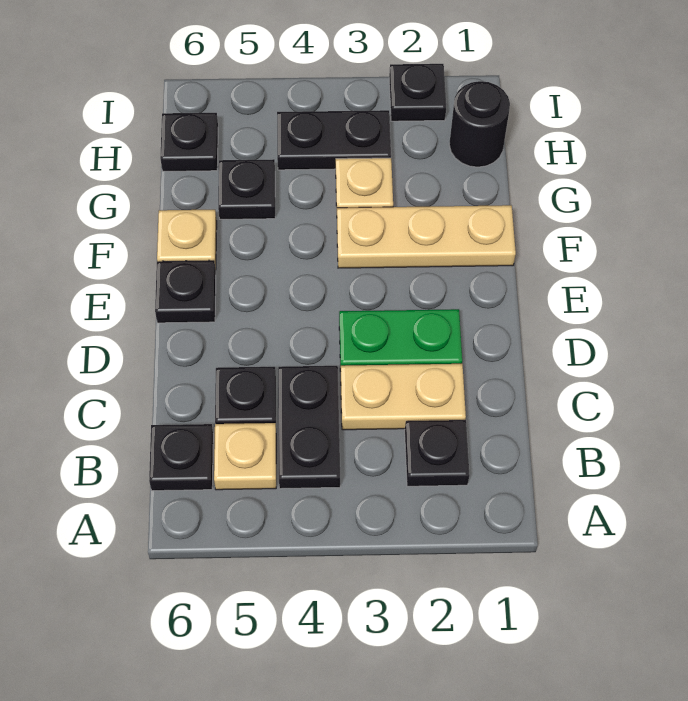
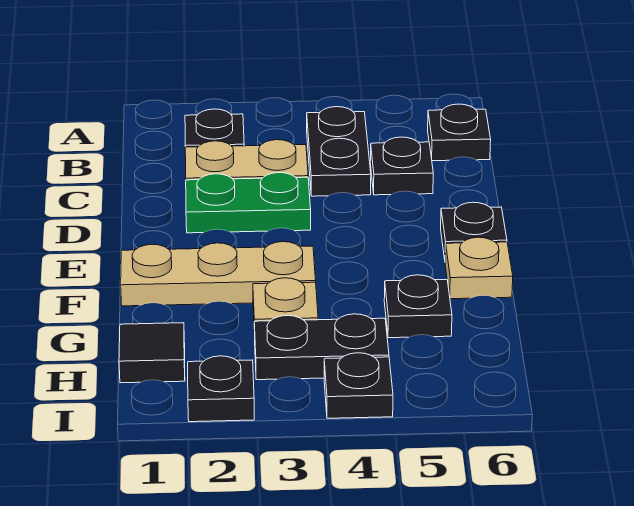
tan 1x1 plate [214,423,276,490] -> none
black 1x1 round brick [449,81,510,167] -> black 1x1 tile [119,323,185,383]
black 1x1 plate [160,113,218,171] -> black 1x1 plate moved to [324,353,393,418]

